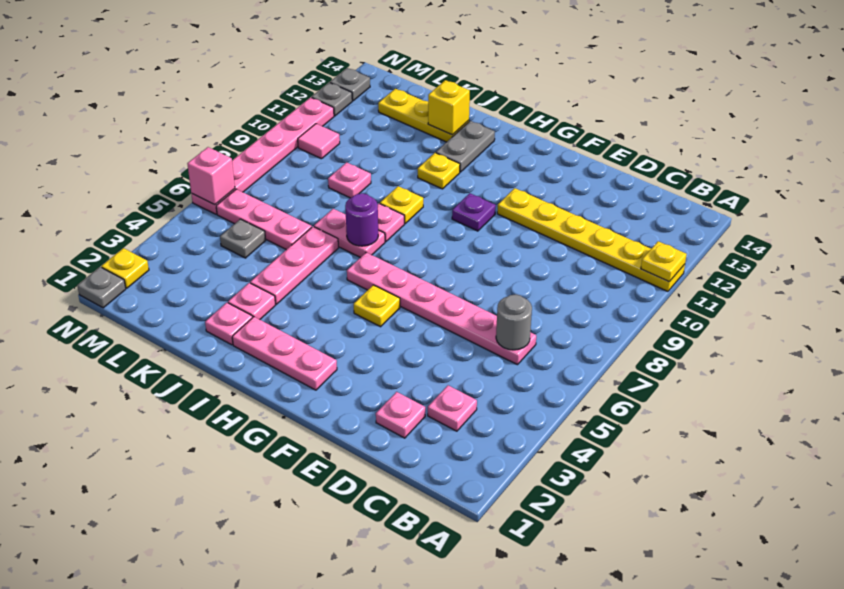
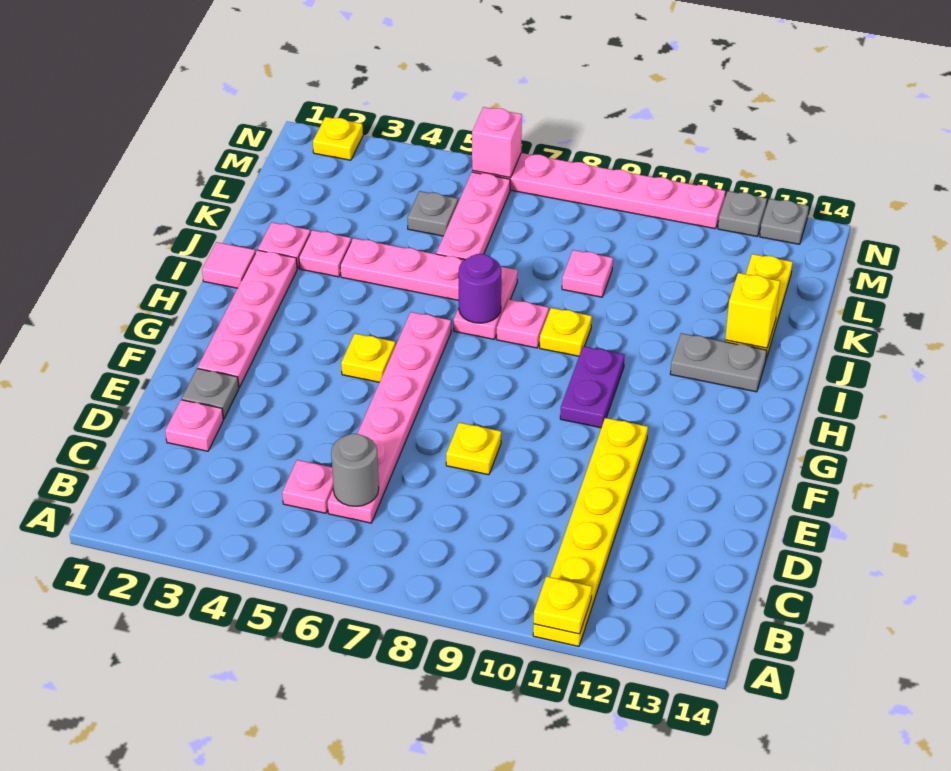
pink 1x1 plate [428,385,477,431] -> pink 1x1 plate moved to [282,460,333,513]
pink 1x3 plate [232,317,337,390] -> pink 1x4 plate [198,250,297,387]
purple 1x1 plate [452,193,496,231] -> purple 1x2 plate [560,346,625,428]
yellow 1x1 plate [418,153,460,189] -> yellow 1x1 plate moved to [446,423,501,475]
pink 1x1 tile [298,124,340,159] -> pink 1x1 tile moved to [202,242,255,288]
grey 1x1 plate [77,267,126,308] -> grey 1x1 plate moved to [182,368,239,419]

